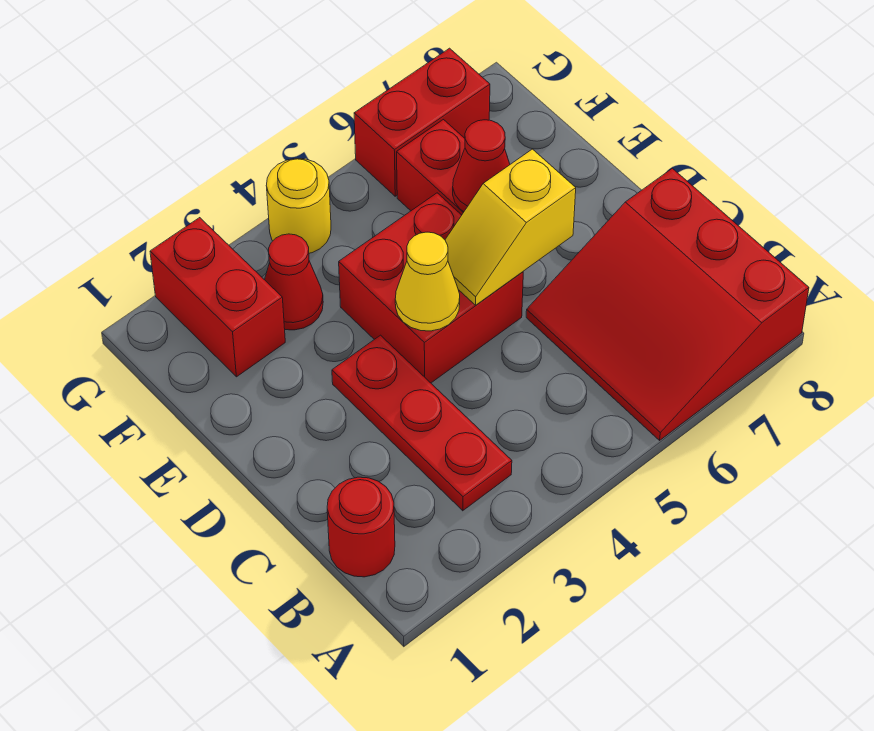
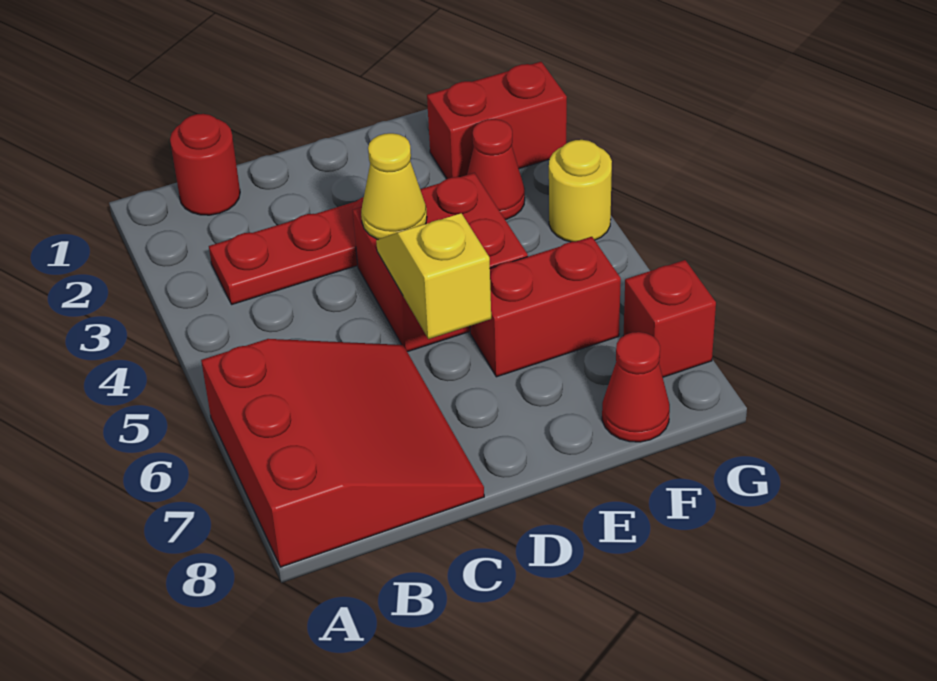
red 3x3 slope [526,168,809,440] -> red 3x3 slope turned to [201,339,484,567]
red 1x1 cone [453,120,510,212] -> red 1x1 cone moved to [602,332,670,442]
red 1x2 brick [354,48,490,196] -> red 1x1 brick [623,260,716,377]

